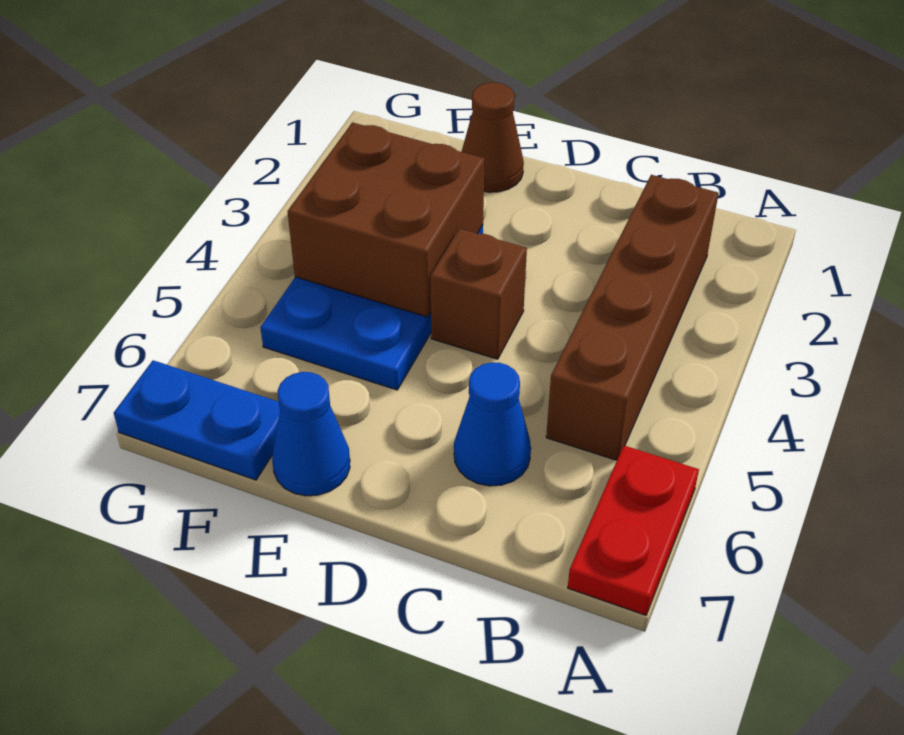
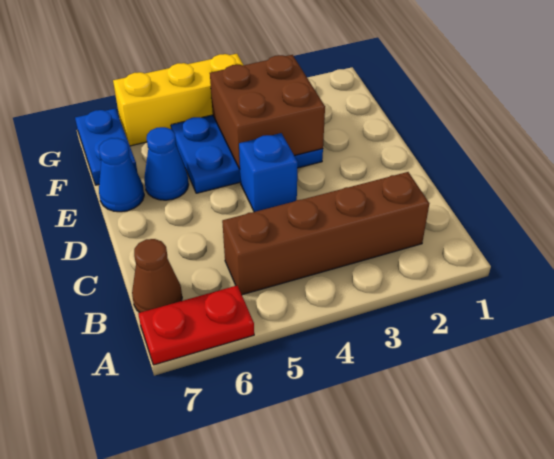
blue 1x1 cone [454,362,531,486] -> blue 1x1 cone moved to [144,127,189,200]
brown 1x1 brick [430,228,527,359] -> blue 1x1 brick [239,133,298,212]
brown 1x1 cone [462,83,524,192] -> brown 1x1 cone moved to [132,239,182,313]
none -> yellow 1x3 brick [113,54,243,146]

